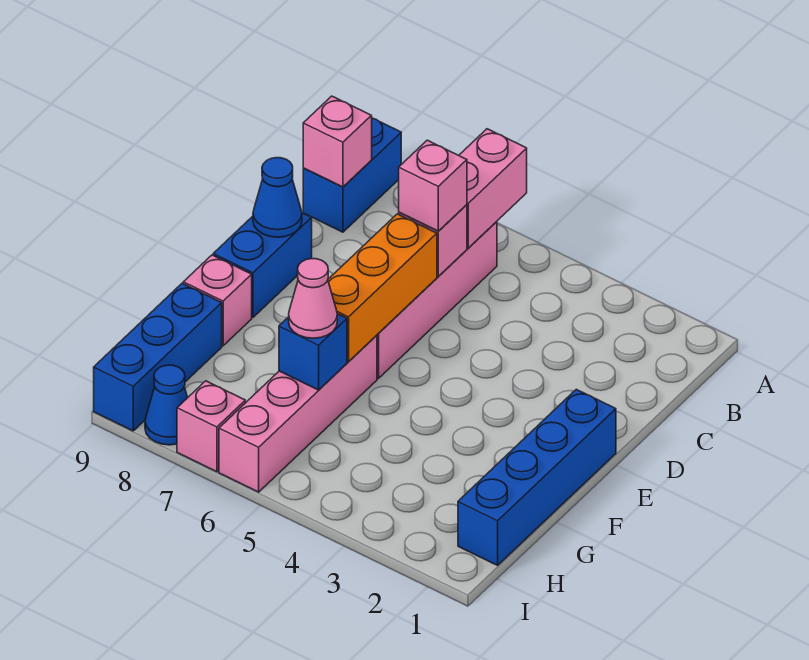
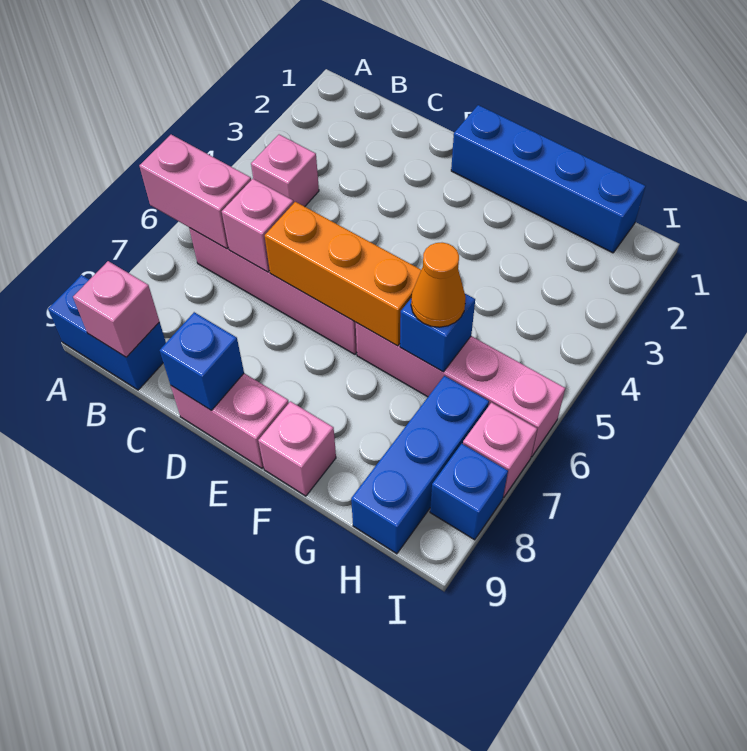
pink 1x1 brick [399,140,467,231] -> pink 1x1 brick moved to [251,135,319,207]
blue 1x2 brick [213,213,312,317] -> pink 1x2 brick [171,373,289,468]
blue 1x1 cone [253,158,302,237] -> blue 1x1 brick [160,312,244,410]
pink 1x1 cone [289,259,337,338] -> orange 1x1 cone [411,243,466,327]
blue 1x3 brick [94,283,222,431] -> blue 1x3 brick turned to [351,376,489,554]
blue 1x1 cone [145,365,188,445] -> blue 1x1 brick [430,444,508,540]

